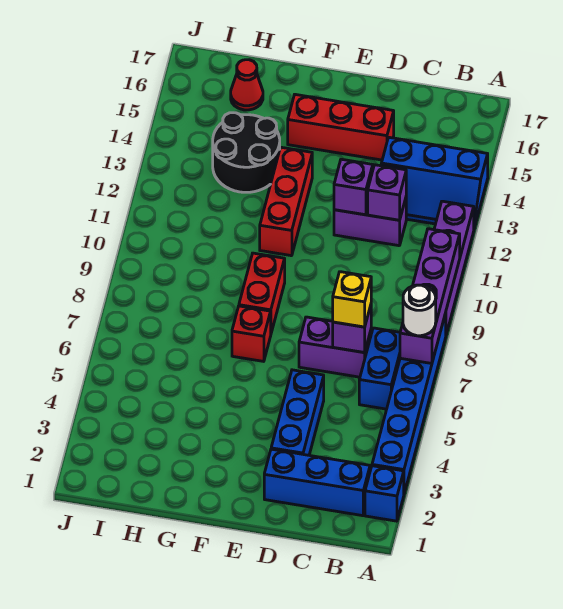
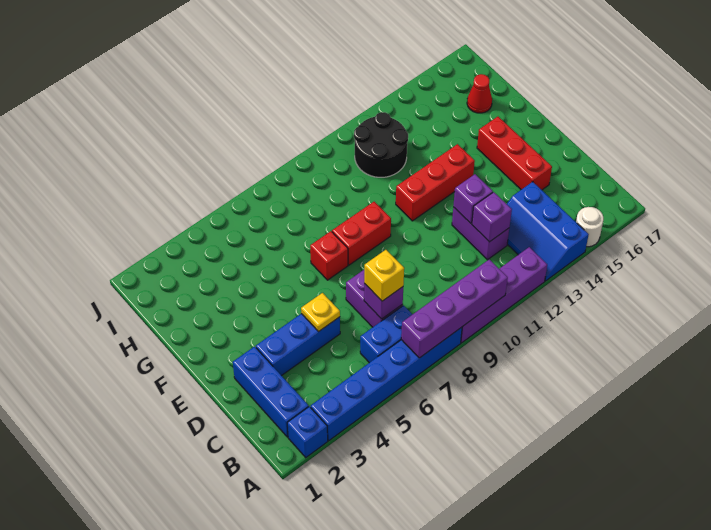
white 1x1 round brick [403,285,436,336] -> white 1x1 round brick moved to [576,207,603,247]
none -> yellow 1x1 plate [301,293,340,332]
black 2x2 round brick [213,113,280,192] -> black 2x2 round brick moved to [354,112,408,177]

